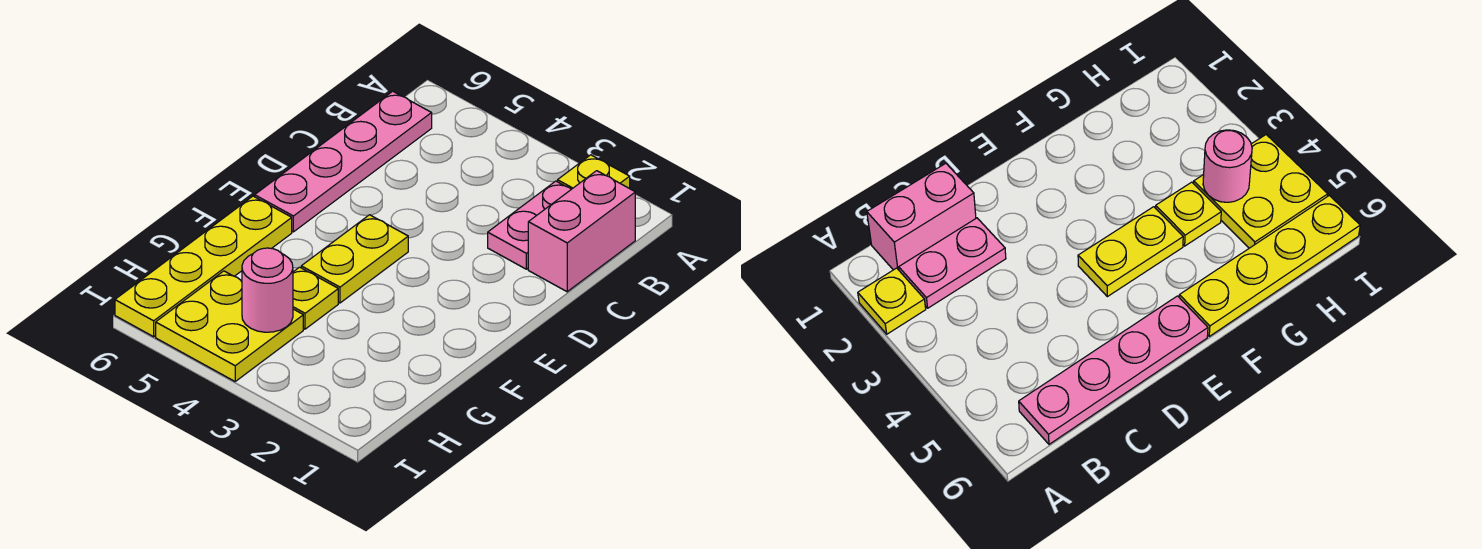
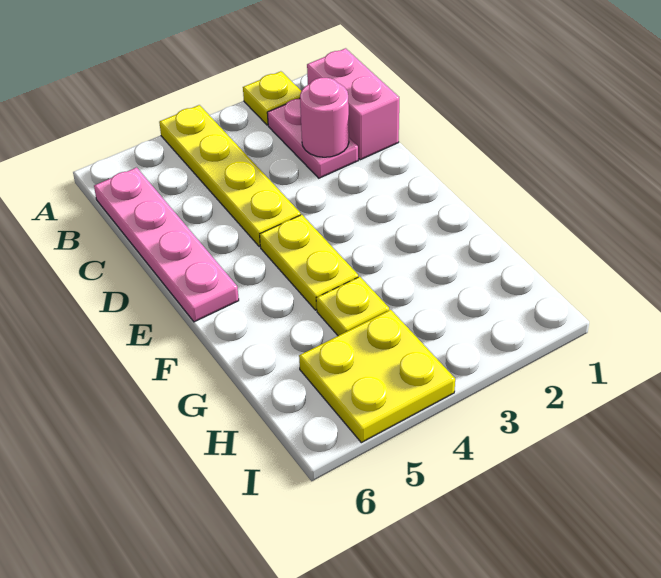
yellow 1x4 plate [115,196,292,337] -> yellow 1x4 plate moved to [159,105,301,247]
pink 1x1 round brick [242,248,293,332] -> pink 1x1 round brick moved to [300,78,349,157]

